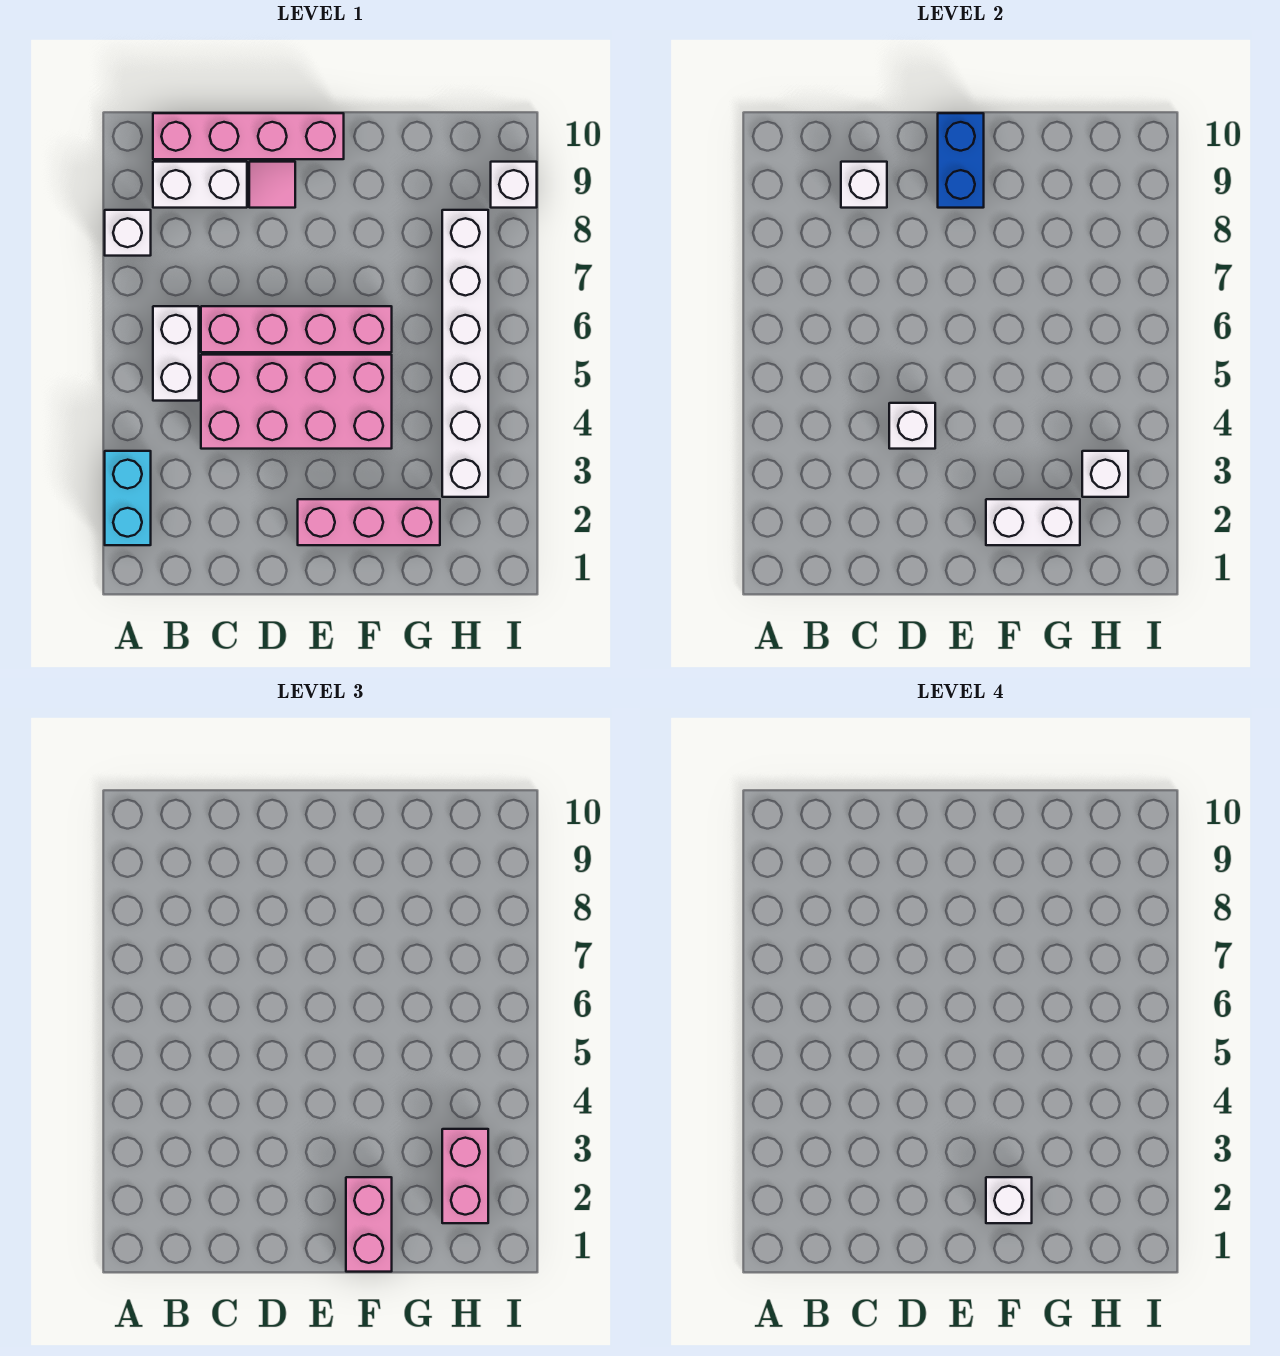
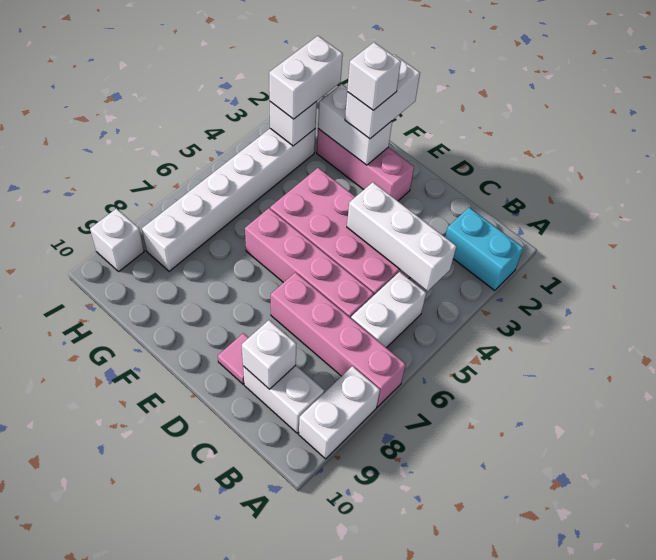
cyan 1x2 brick [105,451,151,545] -> cyan 1x2 brick turned to [445,208,523,290]
white 1x1 brick [105,210,151,256] -> white 1x2 brick [299,366,380,459]
pink 1x4 brick [153,113,344,159] -> pink 1x4 brick moved to [271,272,406,407]
white 1x1 brick [889,403,935,449] -> white 1x3 brick [347,182,456,291]
blue 1x2 brick [938,113,984,208] -> none
pink 1x2 brick [346,1177,392,1272] -> white 1x2 brick [345,55,420,139]
pink 1x2 brick [442,1129,488,1223] -> white 1x2 brick [269,36,343,119]

